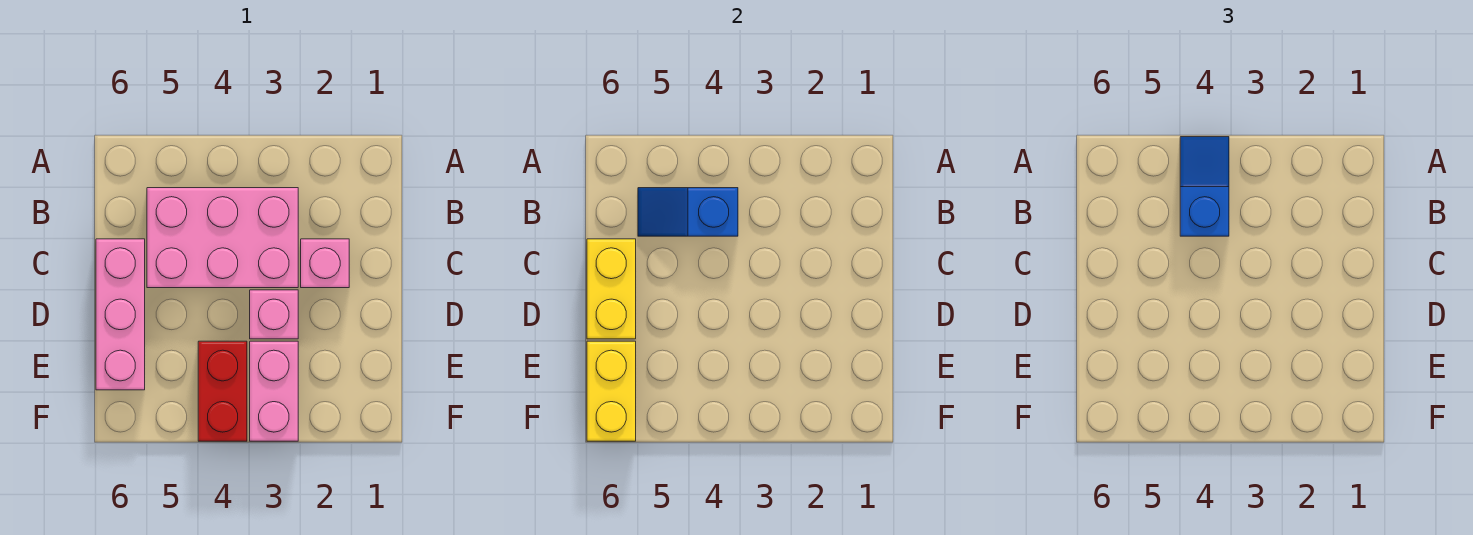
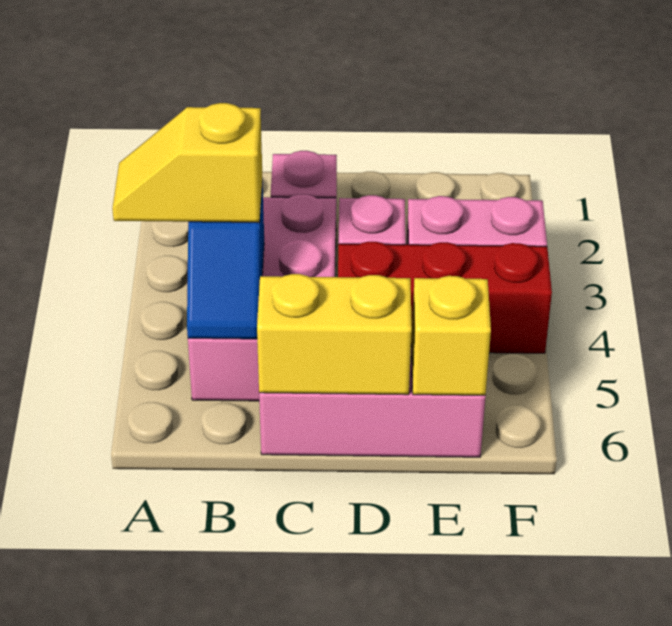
blue 1x2 slope [1180,137,1229,236] -> yellow 1x2 slope [112,103,262,222]
red 1x2 brick [198,341,247,441] -> red 1x3 brick [338,242,552,353]
yellow 1x2 brick [587,341,636,441] -> yellow 1x1 brick [411,276,491,395]

